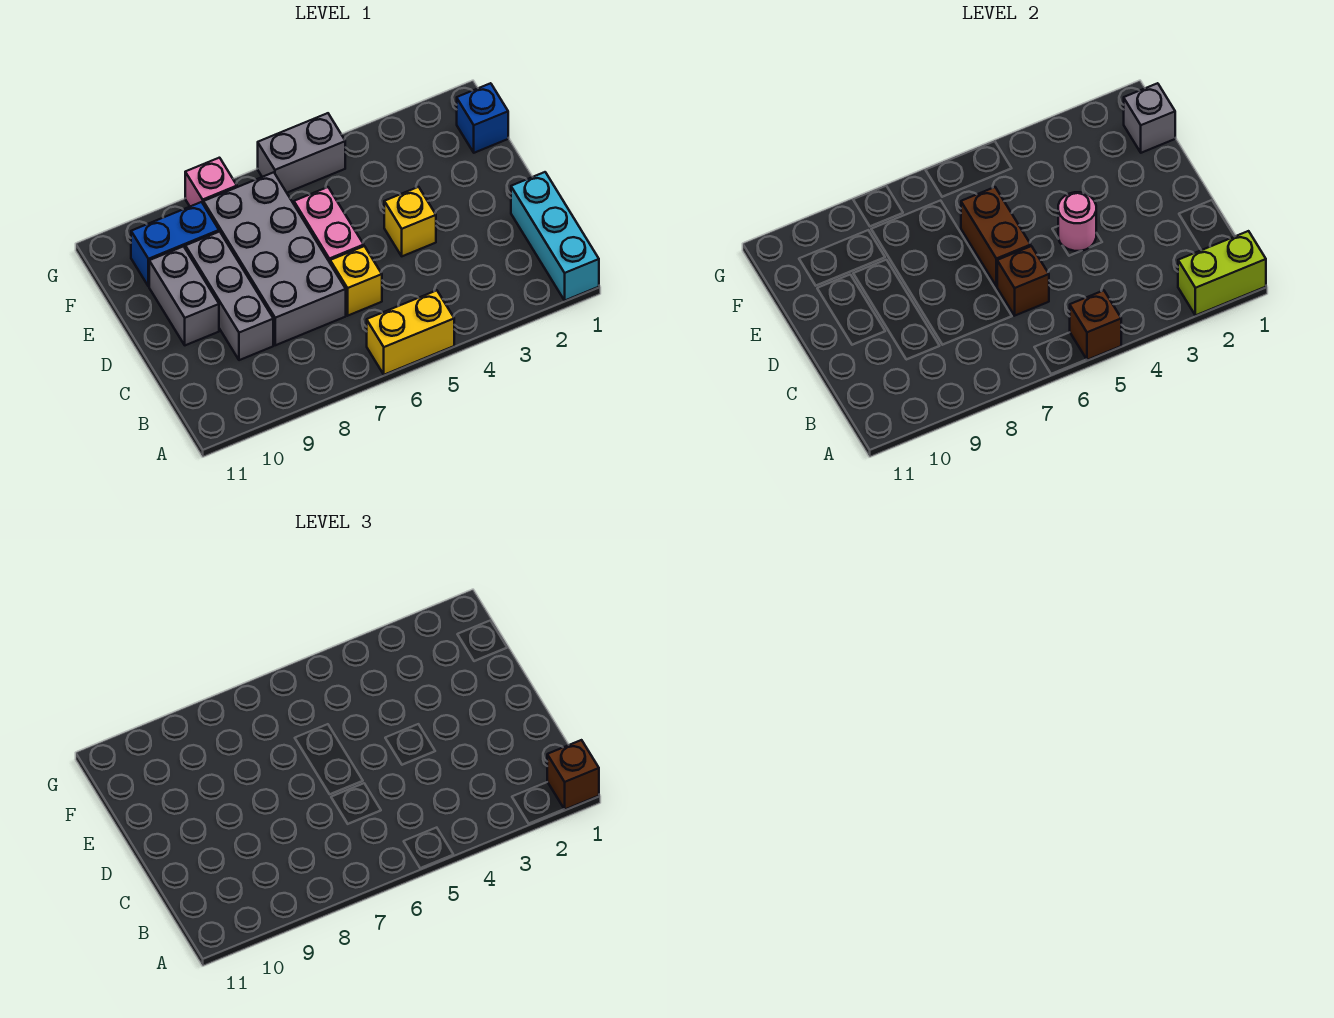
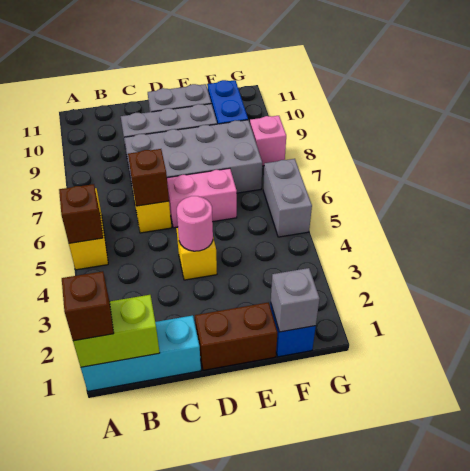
lime 1x2 brick [1178,231,1266,315] -> lime 1x2 brick turned to [73,295,160,367]
brown 1x2 brick [961,187,1031,286] -> brown 1x2 brick moved to [195,302,277,370]

